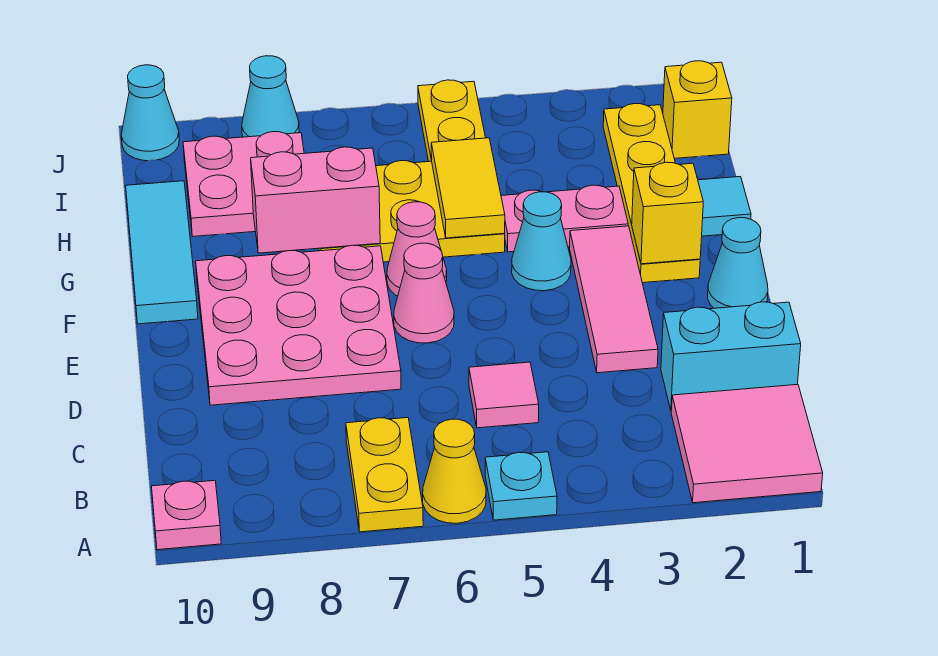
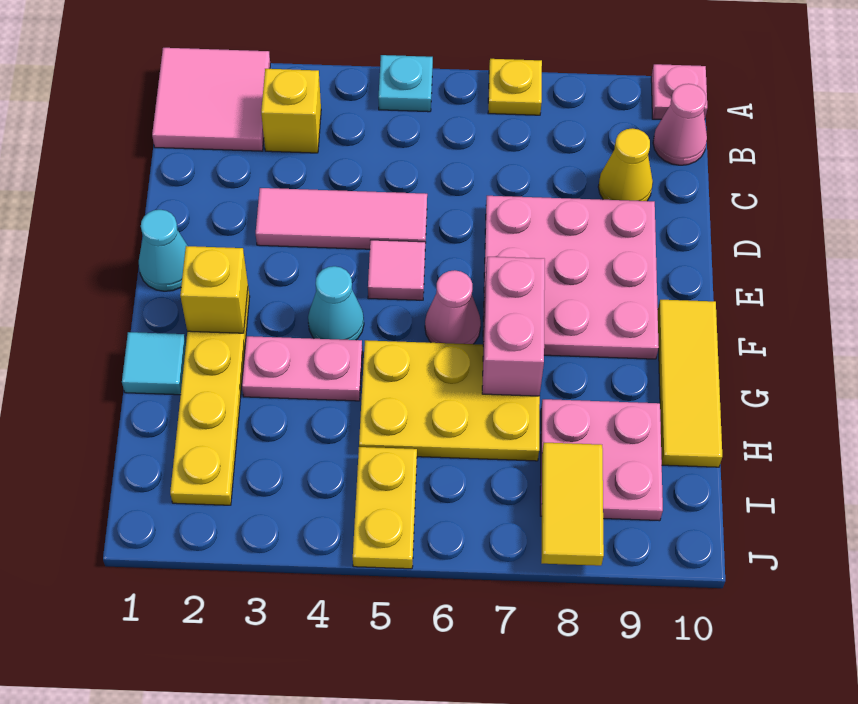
yellow 1x1 cone [423,419,486,523] -> yellow 1x1 cone moved to [598,128,653,201]
yellow 1x2 plate [346,418,423,532] -> yellow 1x1 plate [488,59,542,115]
cyan 1x2 brick [661,302,801,410] -> none
pink 1x1 tile [469,362,539,428] -> pink 1x1 tile moved to [368,240,425,300]
pink 1x3 tile [570,226,658,373] -> pink 1x3 tile turned to [256,188,427,249]
pink 1x1 cone [394,243,454,343] -> pink 1x1 cone moved to [653,84,707,165]
cyan 1x3 tile [126,181,198,324] -> yellow 1x3 tile [658,300,722,467]
yellow 1x2 tile [431,138,505,238] -> yellow 1x2 tile moved to [541,443,604,566]
pink 1x2 brick [251,147,380,253] -> pink 1x2 brick turned to [482,257,545,396]
yellow 1x1 brick [663,61,732,158] -> yellow 1x1 brick moved to [261,69,321,153]
cyan 1x1 cone [242,56,299,137] -> none
cyan 1x1 cone [121,65,179,161] -> none

